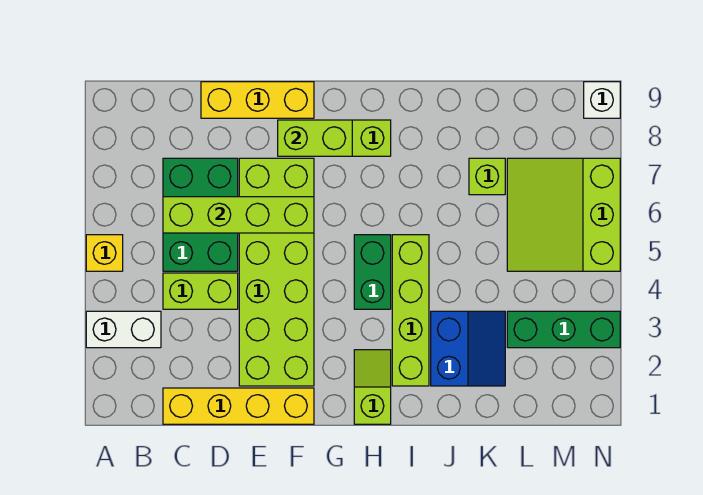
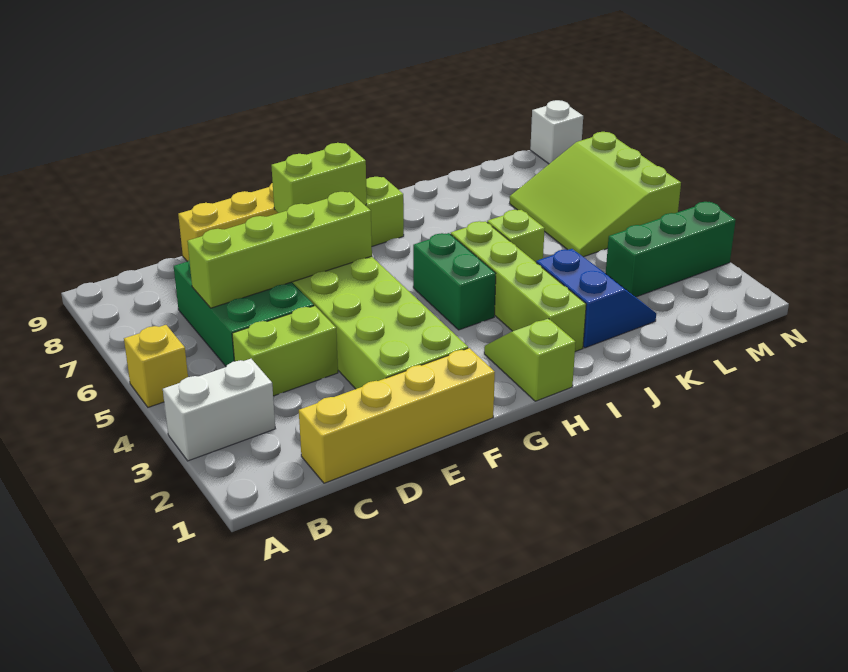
lime 1x1 brick [469,158,505,195] -> lime 1x1 brick moved to [487,210,545,262]

